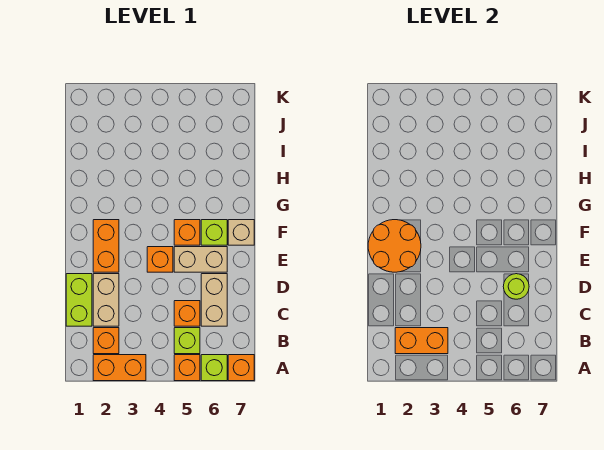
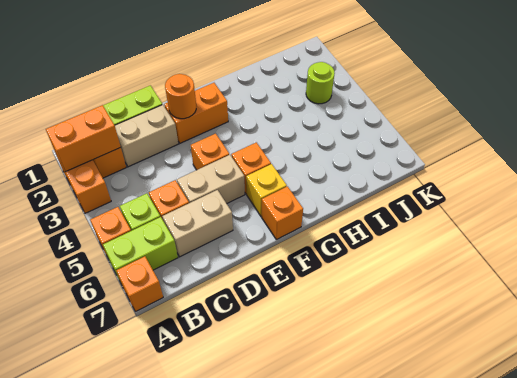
lime 1x1 brick [201,355,227,381] -> lime 1x2 brick [103,217,178,283]
orange 1x2 brick [395,328,448,354] -> orange 1x2 brick turned to [46,105,121,172]
lime 1x1 round brick [503,274,529,299] -> lime 1x1 round brick moved to [306,62,335,104]
orange 2x2 round brick [368,220,421,272] -> orange 1x1 round brick [165,74,196,119]
tan 1x2 brick [174,247,227,272] -> tan 1x2 brick turned to [177,155,245,204]
lime 1x1 brick [201,220,227,245] -> yellow 1x1 brick [246,164,287,216]
tan 1x1 brick [228,220,254,245] -> orange 1x1 brick [262,186,303,240]

